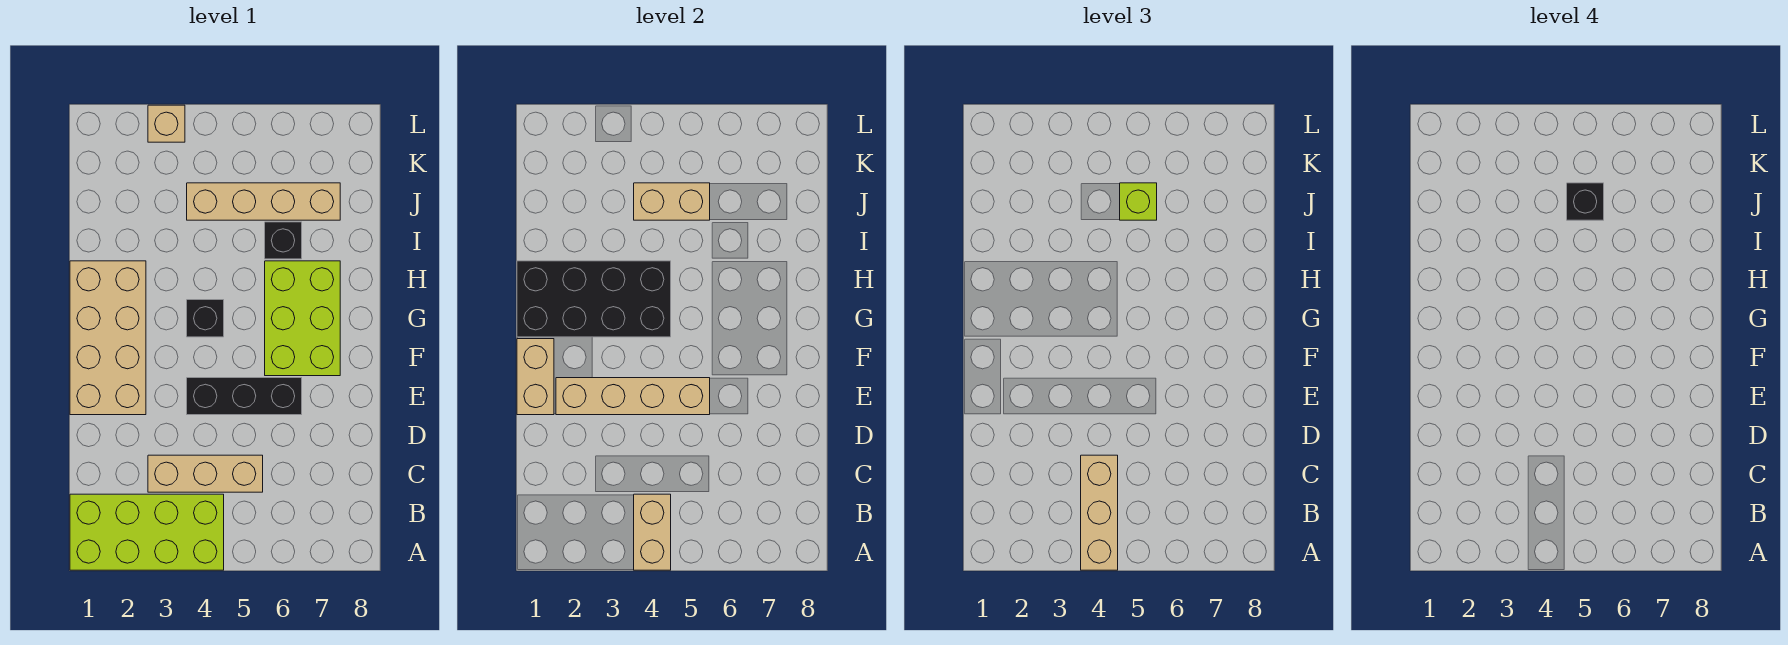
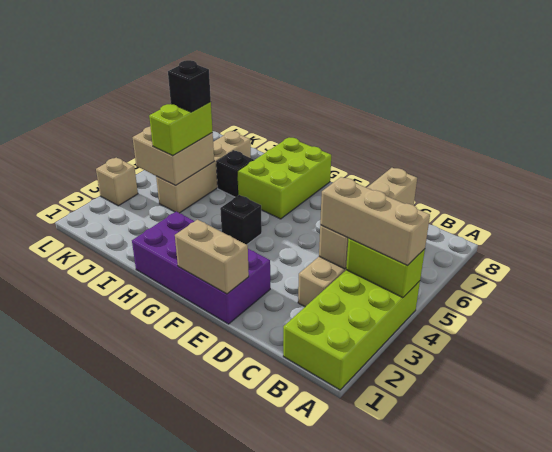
tan 1x2 brick [634,494,671,570] -> lime 1x2 brick [346,238,425,298]
tan 2x4 brick [70,261,146,415] -> purple 2x4 brick [132,212,270,324]
tan 1x4 brick [556,378,710,415] -> tan 1x4 brick moved to [319,168,417,269]
black 1x3 brick [187,378,302,415] -> none
lime 2x3 brick [265,261,340,376] -> lime 2x3 brick turned to [237,138,331,219]
black 2x4 brick [517,261,671,337] -> none
tan 1x2 brick [634,183,710,220] -> tan 2x2 brick [133,127,214,185]
lime 1x1 brick [1120,183,1157,220] -> lime 1x2 brick [149,102,213,156]

